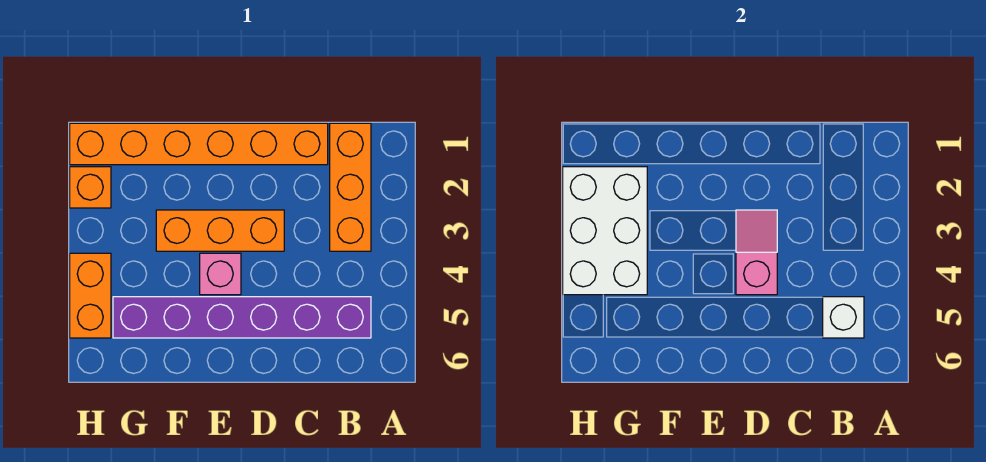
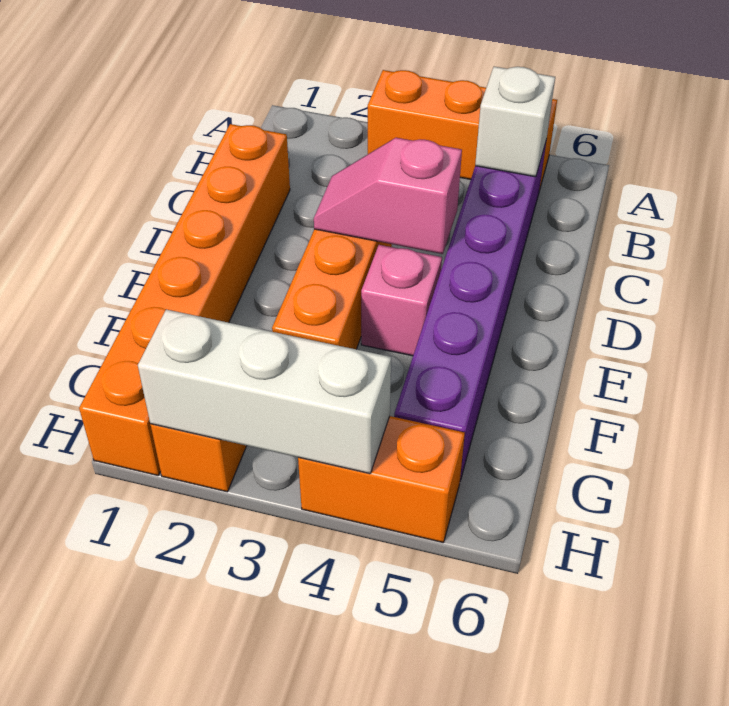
orange 1x3 brick [330,123,371,251] -> orange 1x3 brick moved to [368,70,557,190]
white 2x3 brick [563,167,647,295] -> white 1x3 brick [138,309,391,474]

